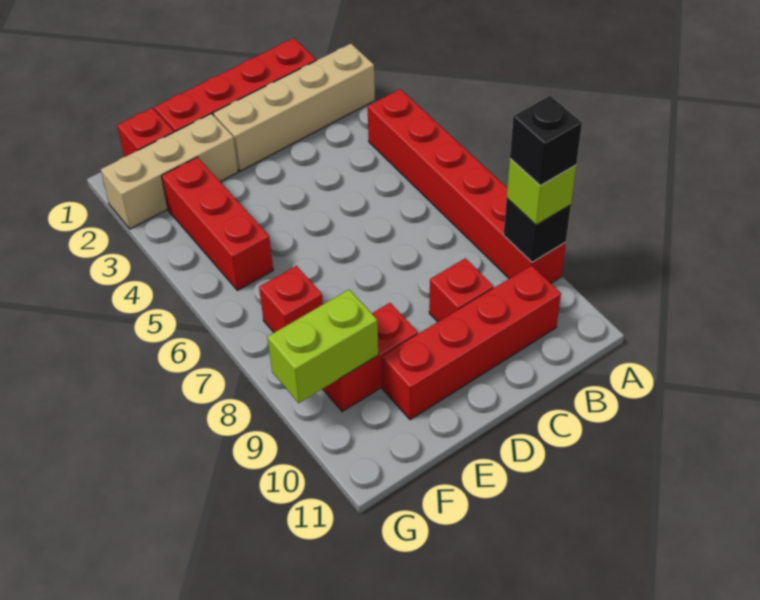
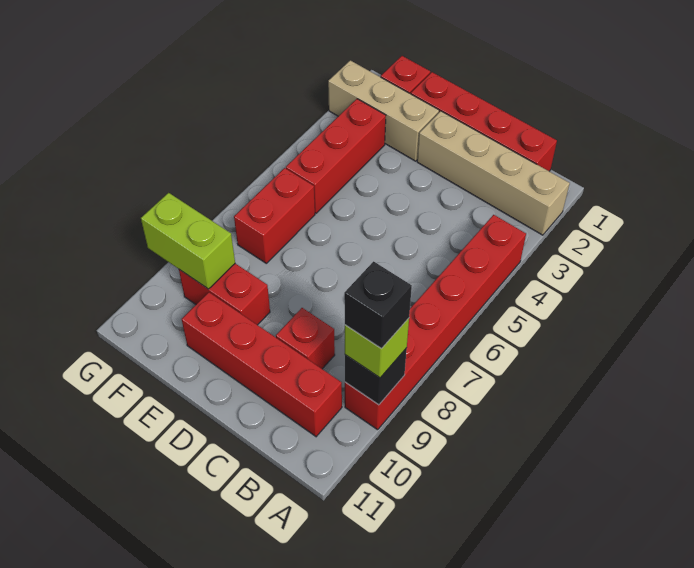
red 1x1 brick [259,266,323,332] -> red 1x2 brick [234,168,315,263]

